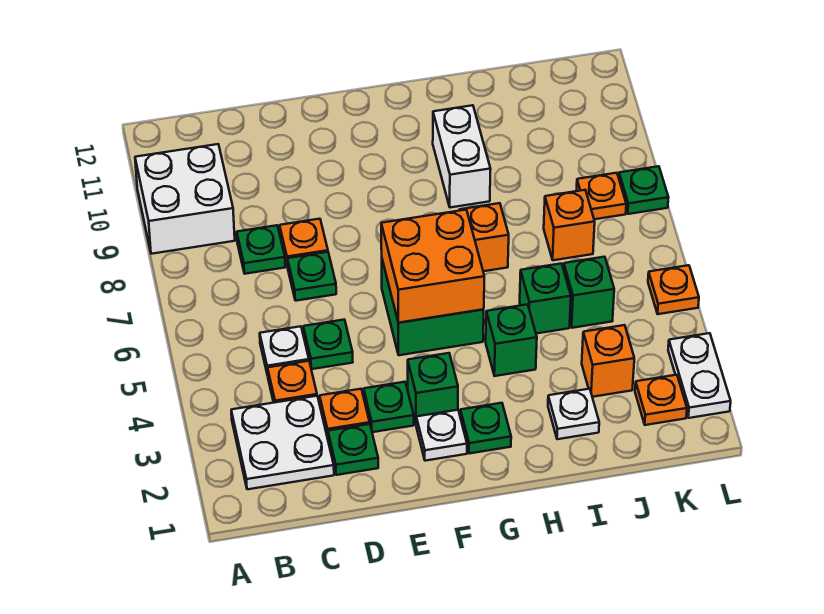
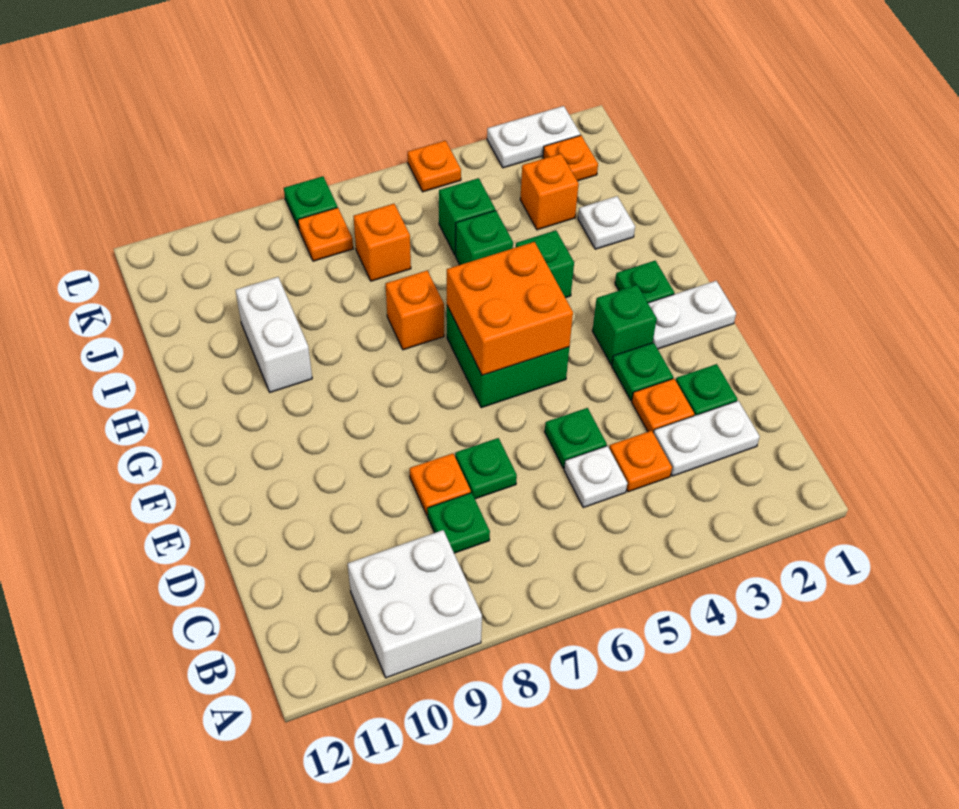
white 2x2 plate [231,396,334,489] -> white 1x2 plate [654,401,760,476]
white 1x1 plate [416,410,467,461] -> white 1x2 plate [648,281,736,349]
white 1x2 brick [433,105,491,207] -> white 1x2 brick turned to [236,277,312,392]

